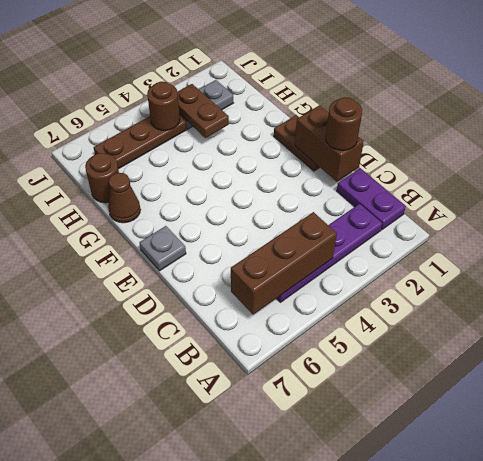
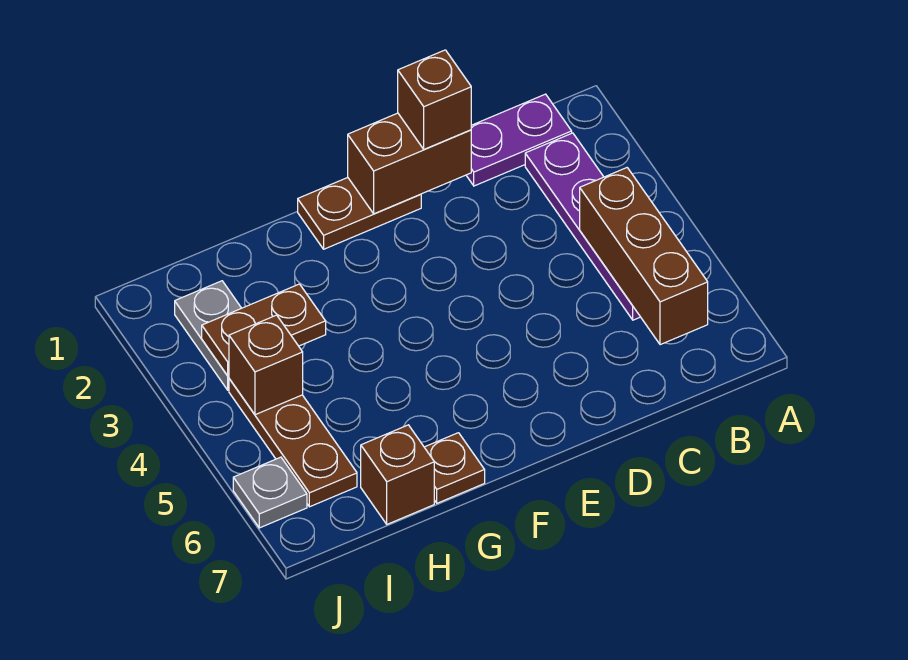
brown 1x1 round brick [326,97,362,150] -> brown 1x1 brick [398,50,471,149]
grey 1x1 plate [139,226,186,271] -> grey 1x1 plate moved to [233,457,307,528]
brown 1x1 cone [108,173,141,223] -> brown 1x1 plate [424,433,485,503]
brown 1x1 round brick [85,153,119,203] -> brown 1x1 brick [361,425,434,524]
brown 1x1 round brick [147,82,180,130] -> brown 1x1 brick [229,315,303,415]

